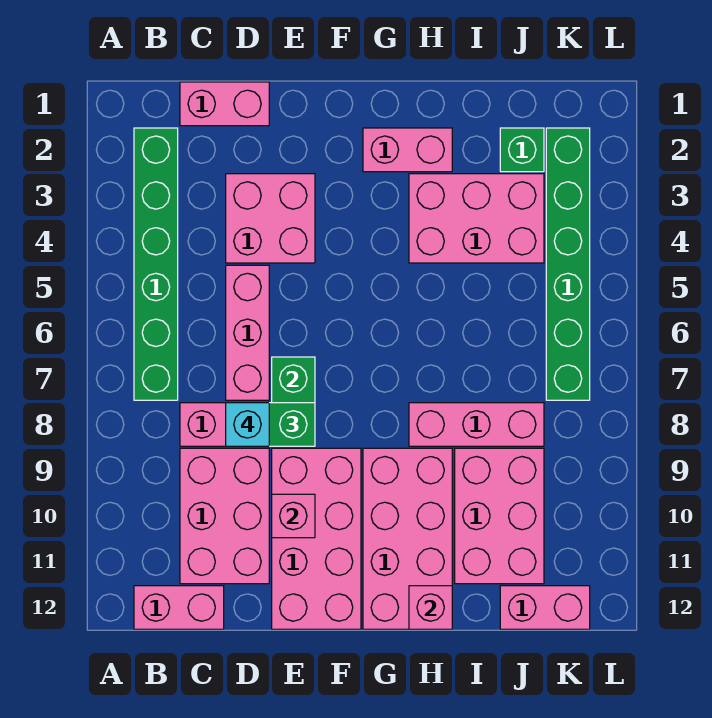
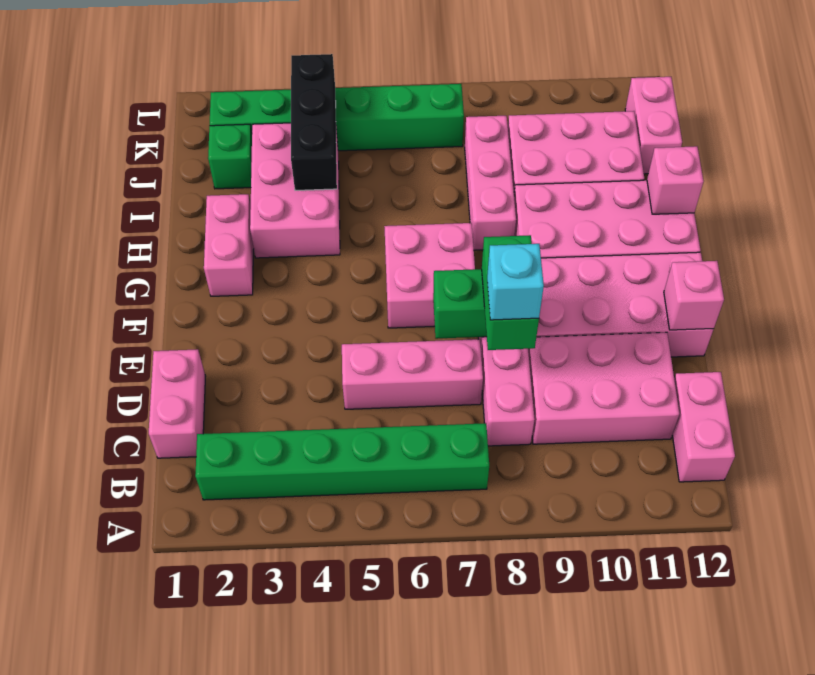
pink 2x2 brick [226,174,315,263] -> pink 2x2 brick moved to [384,223,475,328]
pink 1x1 brick [272,494,315,538] -> pink 1x1 brick moved to [664,261,724,330]
none -> black 1x3 brick [291,54,337,190]

